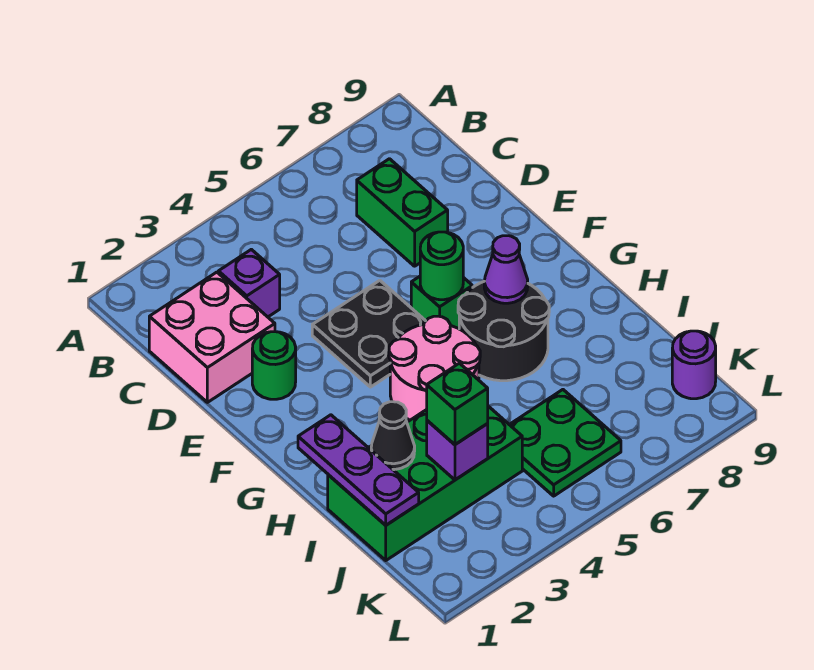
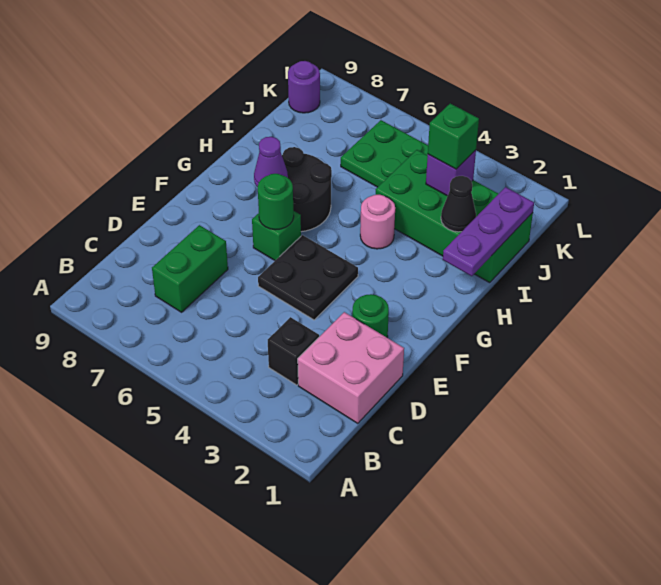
purple 1x1 brick [218,249,280,317] -> black 1x1 brick [268,317,319,385]
pink 2x2 round brick [389,316,480,420] -> pink 1x1 round brick [360,195,395,249]

